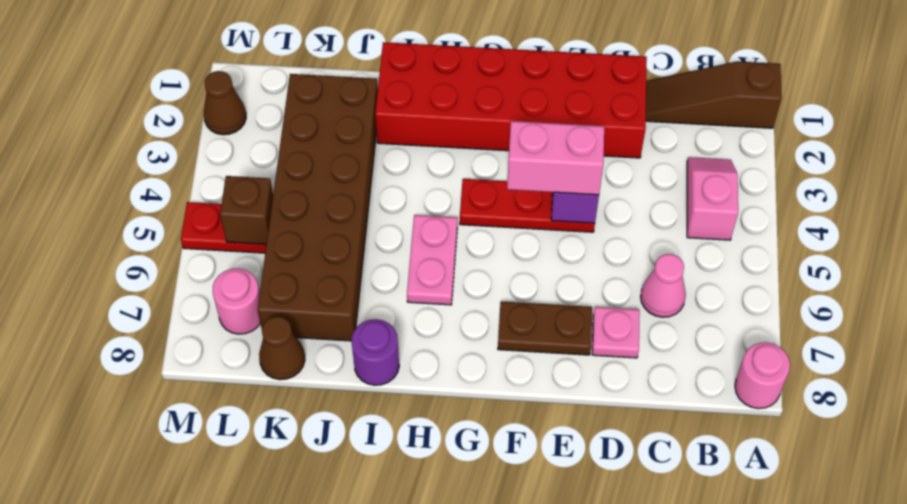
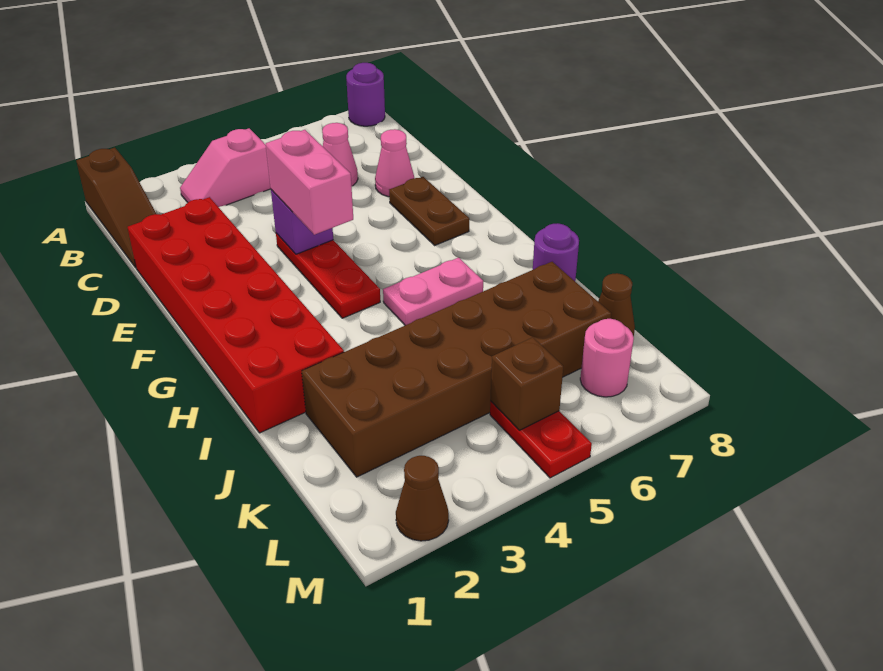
pink 1x1 round brick [735,342,790,409] -> purple 1x1 round brick [346,63,385,126]
pink 1x1 plate [592,307,640,358] -> pink 1x1 cone [375,129,414,197]

